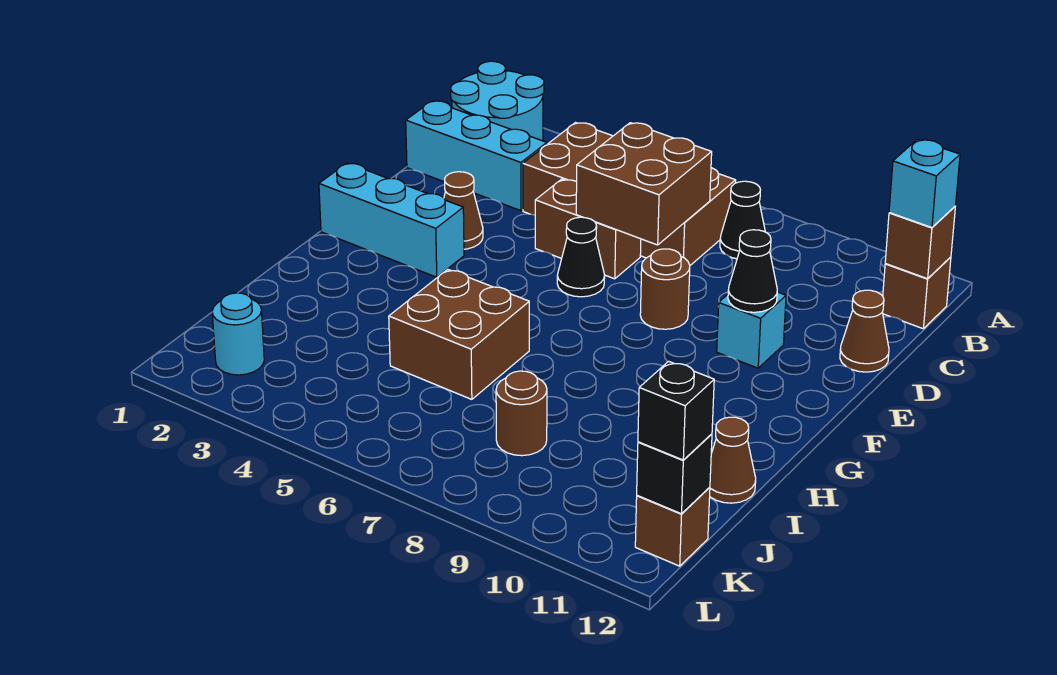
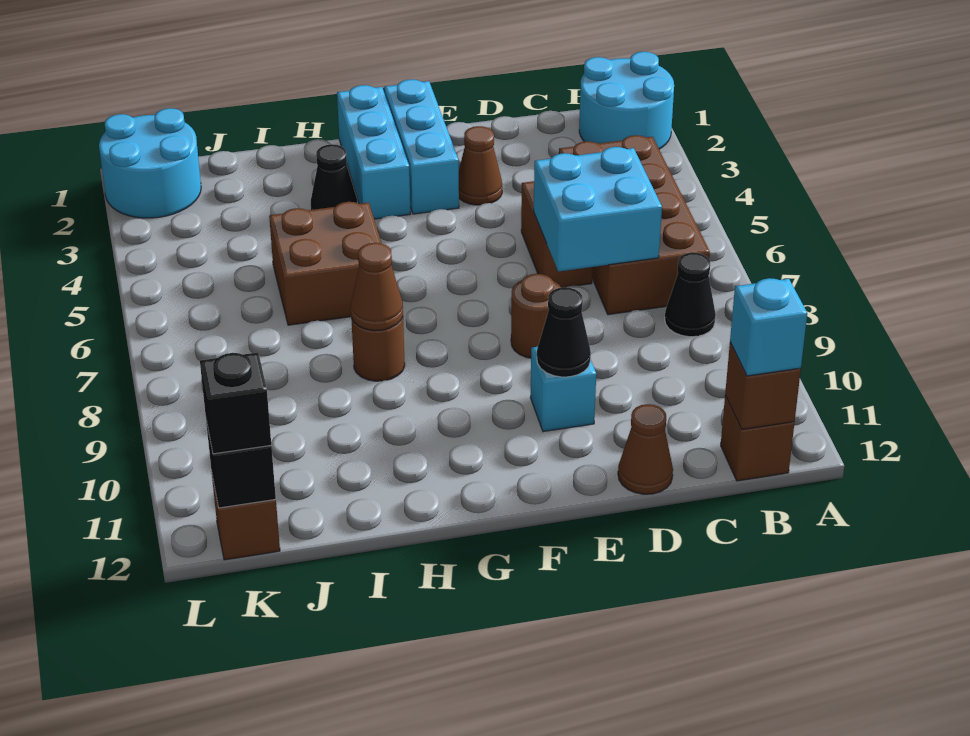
cyan 1x3 brick [406,101,547,211] -> cyan 1x3 brick moved to [337,85,410,219]
brown 2x2 brick [576,123,712,245] -> cyan 2x2 brick [534,147,662,272]
black 1x1 cone [557,217,605,297] -> black 1x1 cone moved to [311,144,357,210]
brown 1x1 cone [710,417,756,503] -> brown 1x1 cone moved to [351,243,403,331]
brown 1x1 round brick [496,371,547,456] -> brown 1x1 round brick moved to [351,317,405,381]
cyan 1x1 round brick [212,293,264,375] -> cyan 2x2 round brick [99,108,201,218]

